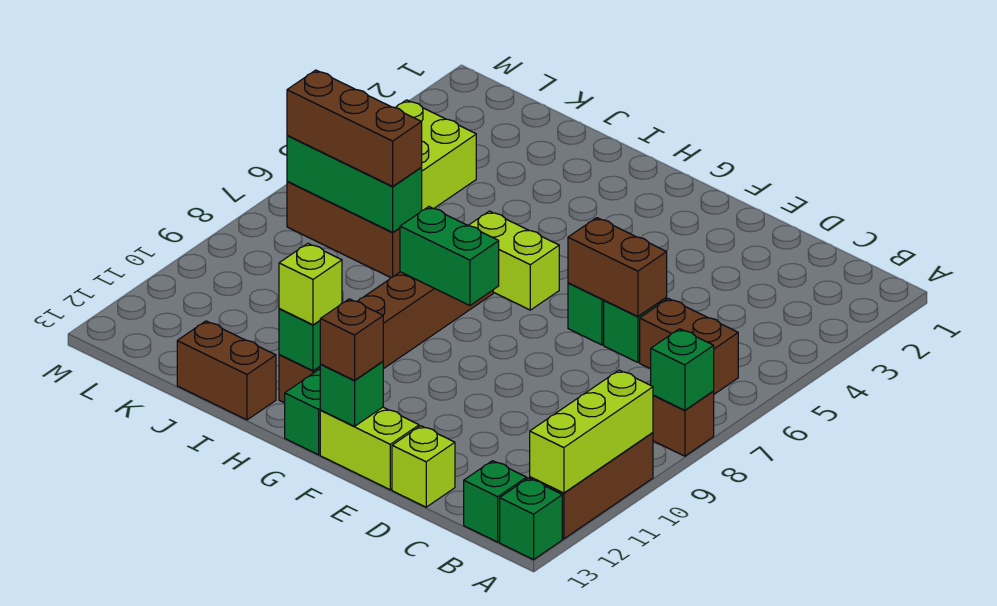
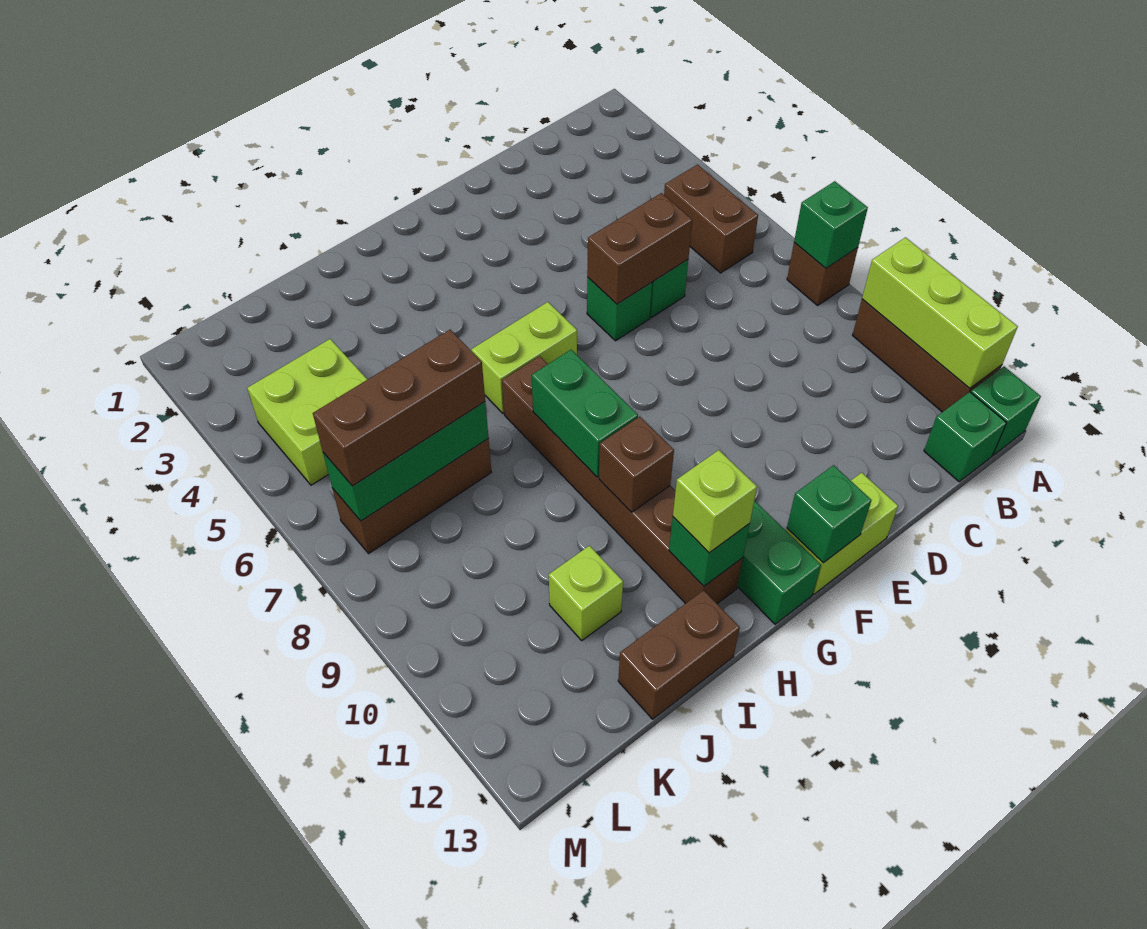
brown 1x2 brick [640,299,738,394] -> brown 1x2 brick turned to [664,165,758,273]
lime 1x1 brick [392,426,455,507] -> lime 1x1 brick moved to [549,546,623,640]
brown 1x1 brick [320,299,383,380] -> brown 1x1 brick moved to [599,417,674,512]
green 1x2 brick [400,207,499,305] -> green 1x2 brick turned to [532,350,638,477]

